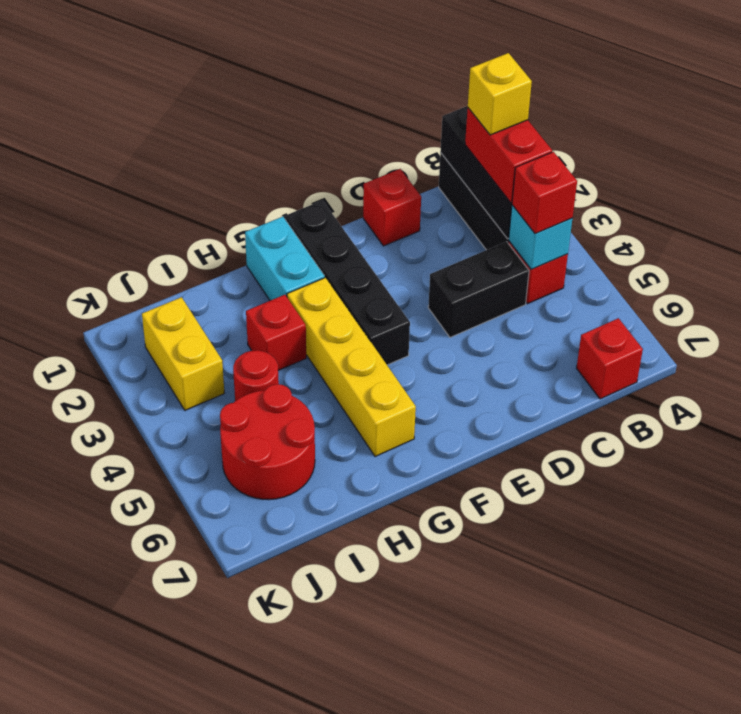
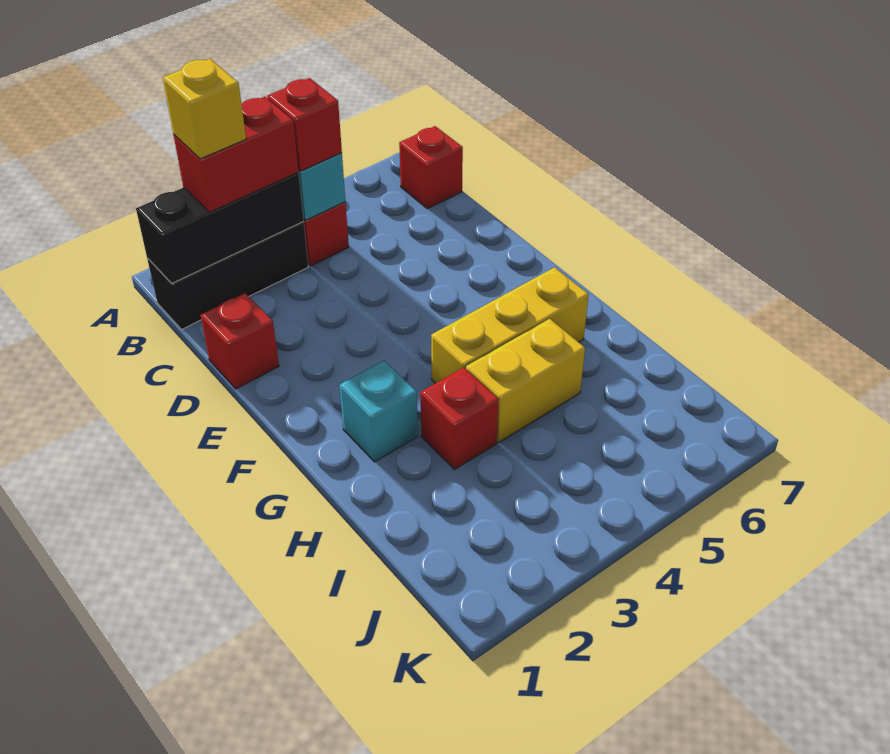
black 1x2 brick [428,242,529,337] -> none
black 1x4 brick [285,200,410,365] -> none
cyan 1x2 brick [245,217,325,301] -> cyan 1x1 brick [340,361,418,462]
yellow 1x4 brick [287,278,416,457] -> yellow 1x3 brick [431,267,589,383]
red 1x1 round brick [233,350,279,401] -> none
red 2x2 round brick [220,384,315,500] -> none
yellow 1x2 brick [142,297,224,410] -> yellow 1x2 brick moved to [466,319,585,442]

